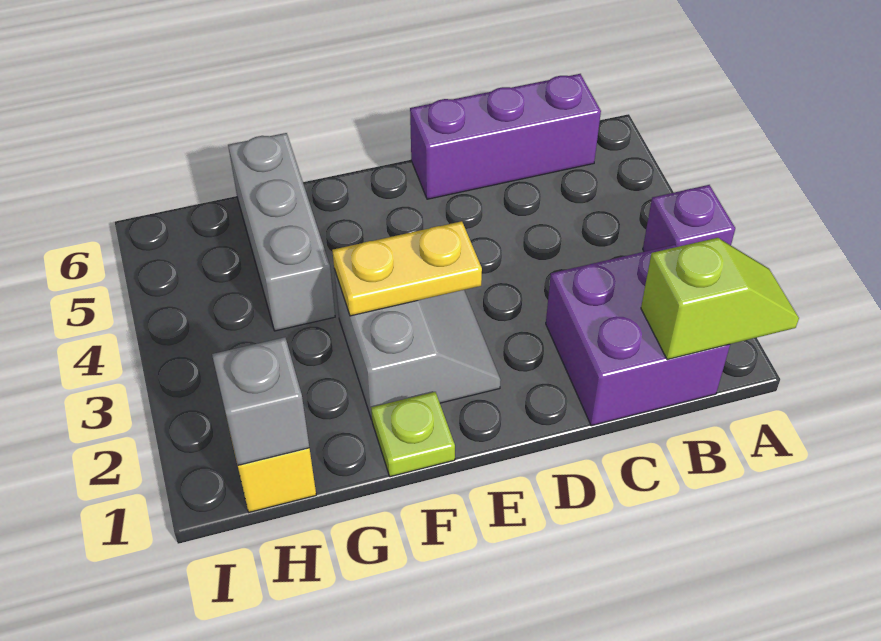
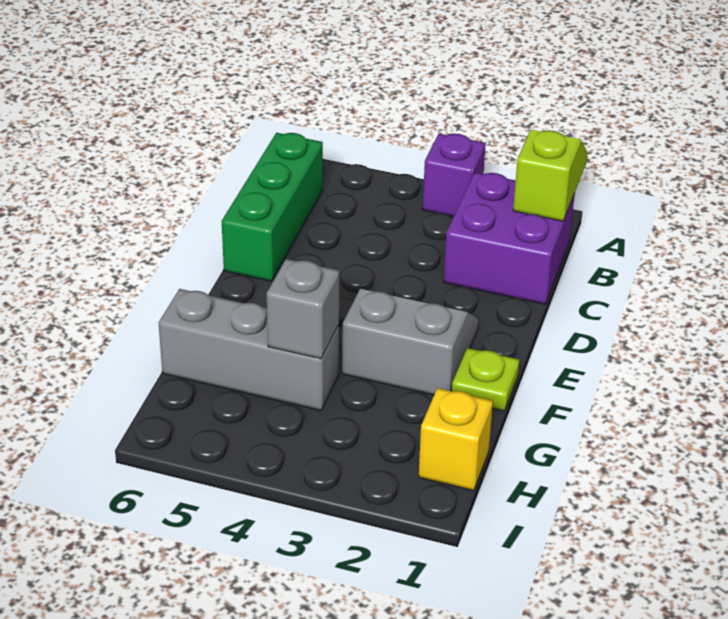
purple 1x3 brick [410,74,601,199] -> green 1x3 brick [222,133,323,281]
yellow 1x2 plate [332,221,482,316] -> none
grey 1x1 brick [212,337,309,465] -> grey 1x1 brick moved to [267,259,339,359]

